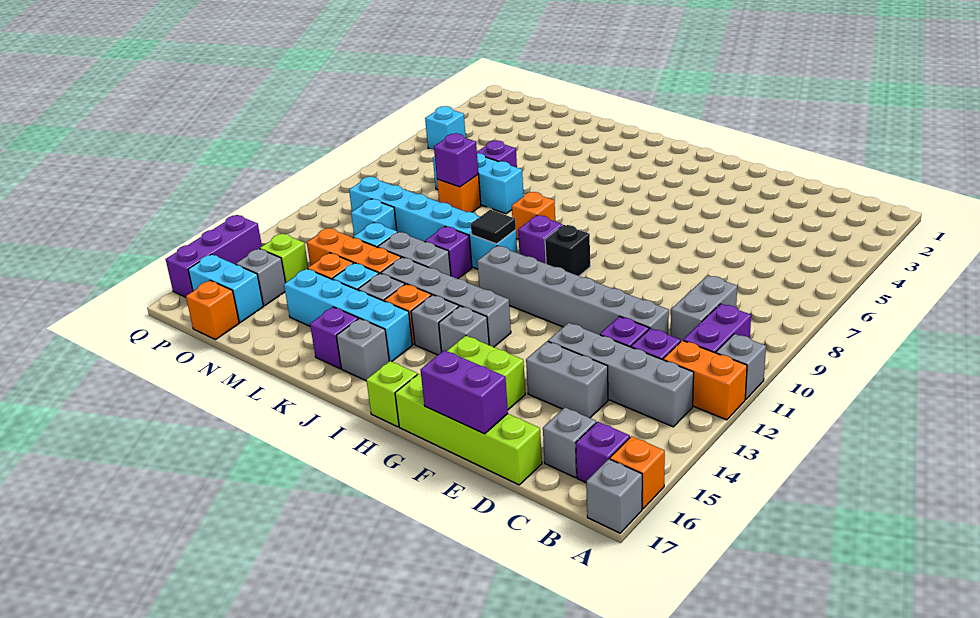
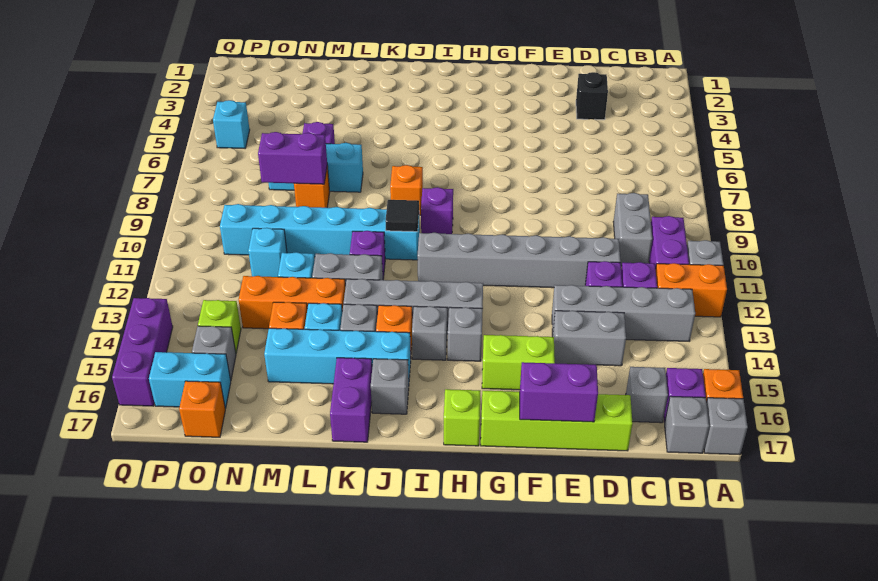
none -> grey 1x1 brick [665,396,709,453]
black 1x1 brick [545,225,590,276] -> black 1x1 brick moved to [576,72,608,120]
purple 1x1 brick [310,307,358,368] -> purple 1x2 brick [330,358,372,442]
purple 1x1 brick [434,133,479,187] -> purple 1x2 brick [258,132,327,184]

